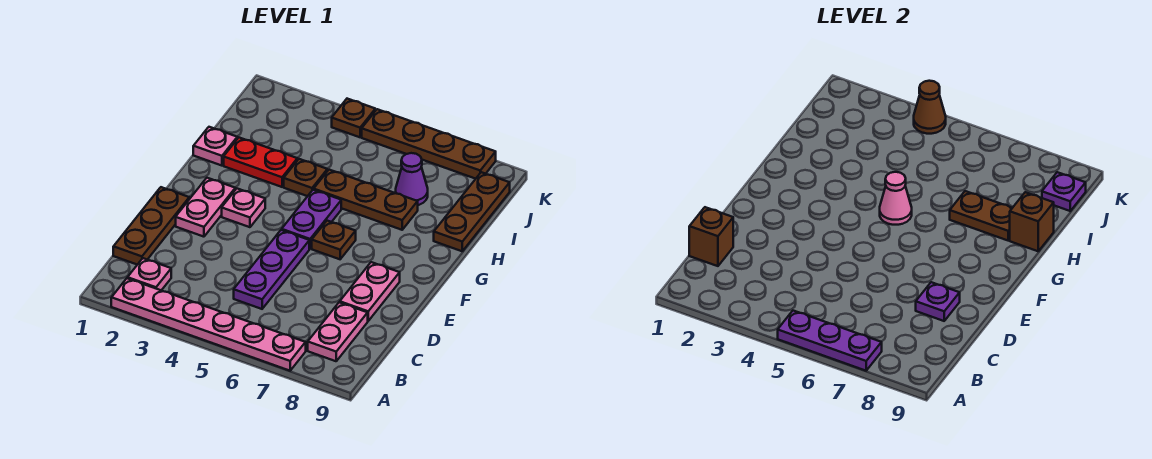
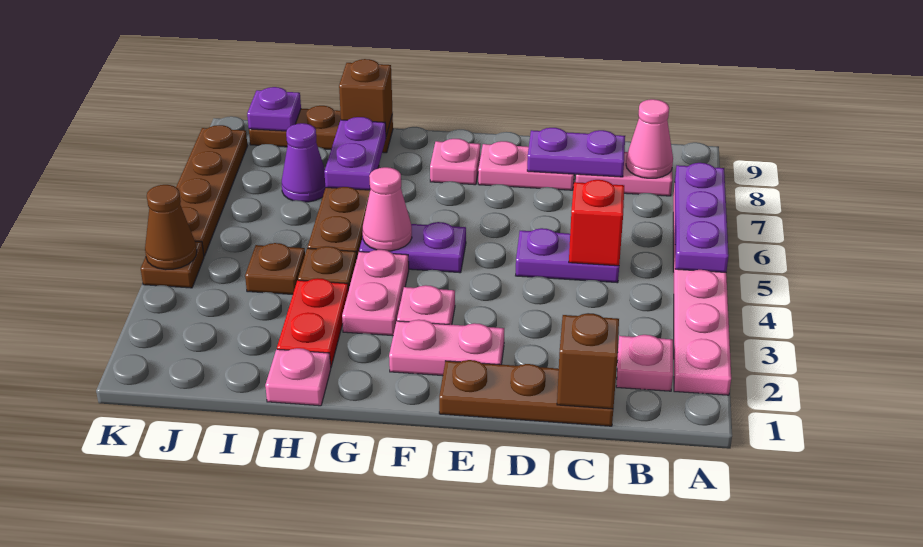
none -> pink 1x1 cone [626,99,673,178]
purple 1x3 plate [234,230,309,309] -> purple 1x2 plate [516,228,619,283]
none -> red 1x1 brick [569,180,624,266]
purple 1x1 plate [916,282,960,321] -> purple 1x2 plate [527,128,625,177]
brown 1x1 plate [312,221,356,259] -> brown 1x1 plate moved to [245,243,305,294]
none -> pink 1x1 plate [430,139,480,185]
none -> pink 1x2 plate [342,250,409,336]
brown 1x2 plate [950,191,1012,240] -> purple 1x2 plate [324,117,386,190]

